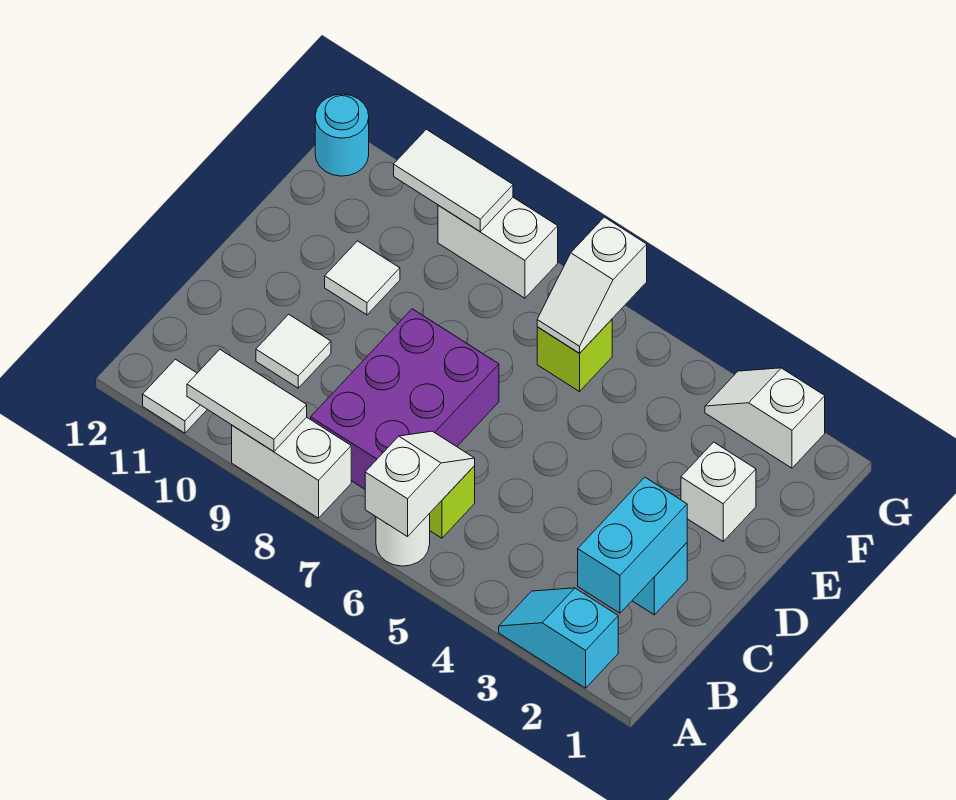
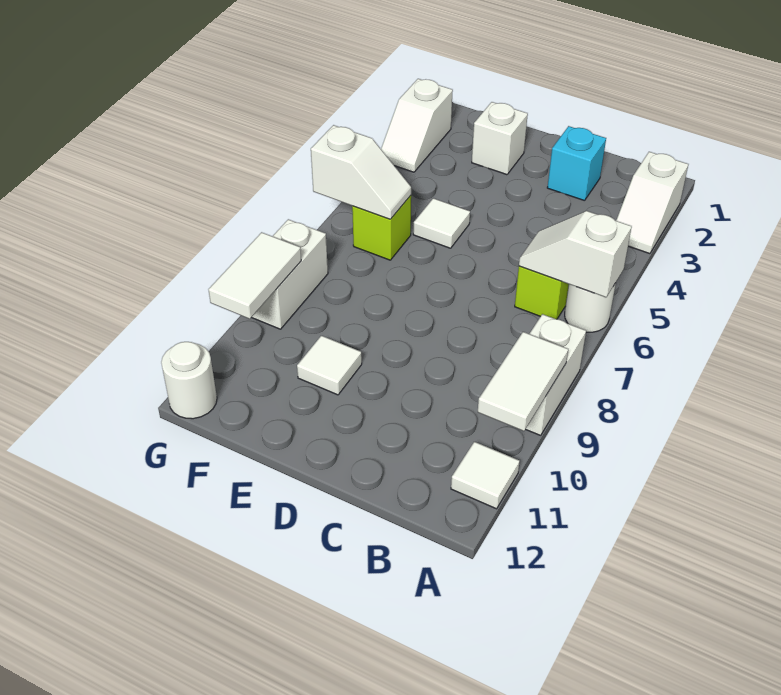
cyan 1x2 slope [499,588,618,688] -> white 1x2 slope [616,152,688,254]
cyan 1x2 brick [578,477,687,613] -> none
purple 2x3 brick [311,309,499,489] -> none
white 1x1 tile [256,314,331,388] -> white 1x1 tile moved to [413,198,470,248]
cyan 1x1 round brick [315,94,369,176] -> white 1x1 round brick [161,342,217,419]

